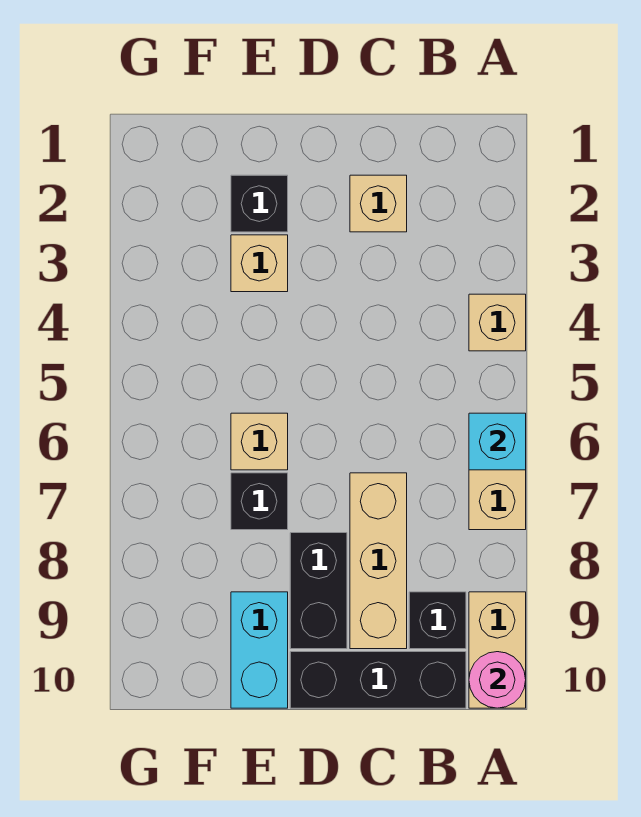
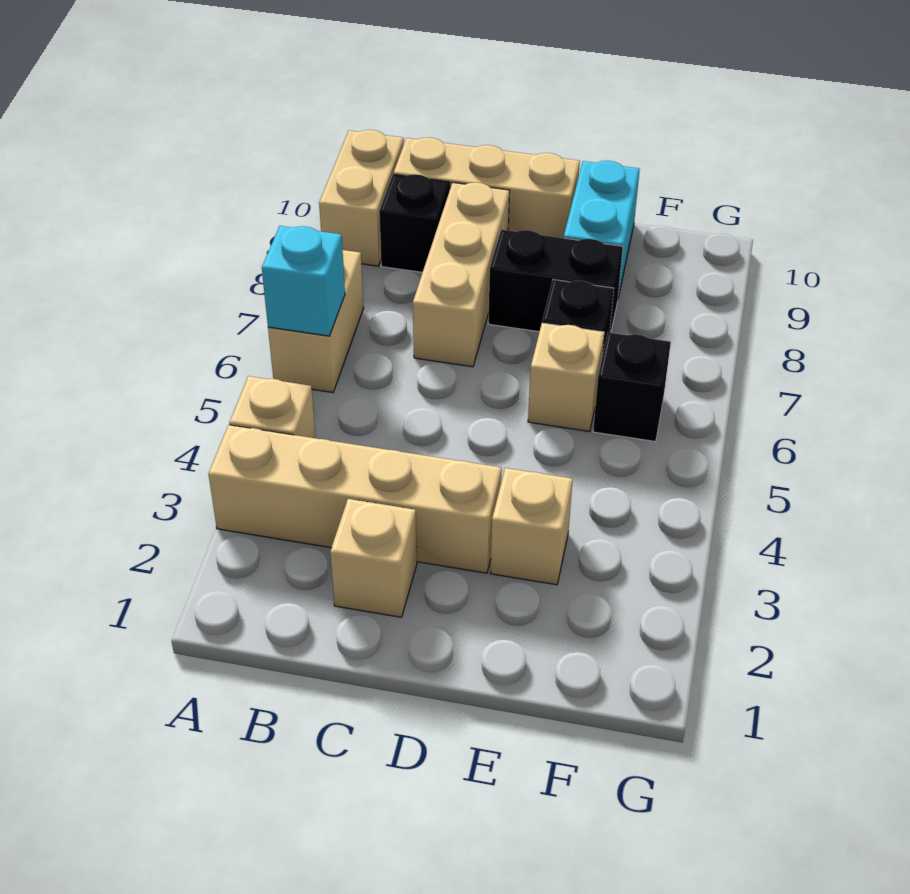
none -> tan 1x4 brick [209,425,502,573]
pink 1x1 round brick [469,652,526,708] -> none
black 1x3 brick [290,652,466,708] -> tan 1x3 brick [394,137,580,238]
black 1x2 brick [290,533,347,649] -> black 1x2 brick turned to [488,230,623,333]
black 1x1 brick [231,175,288,232] -> black 1x1 brick moved to [593,333,671,442]

